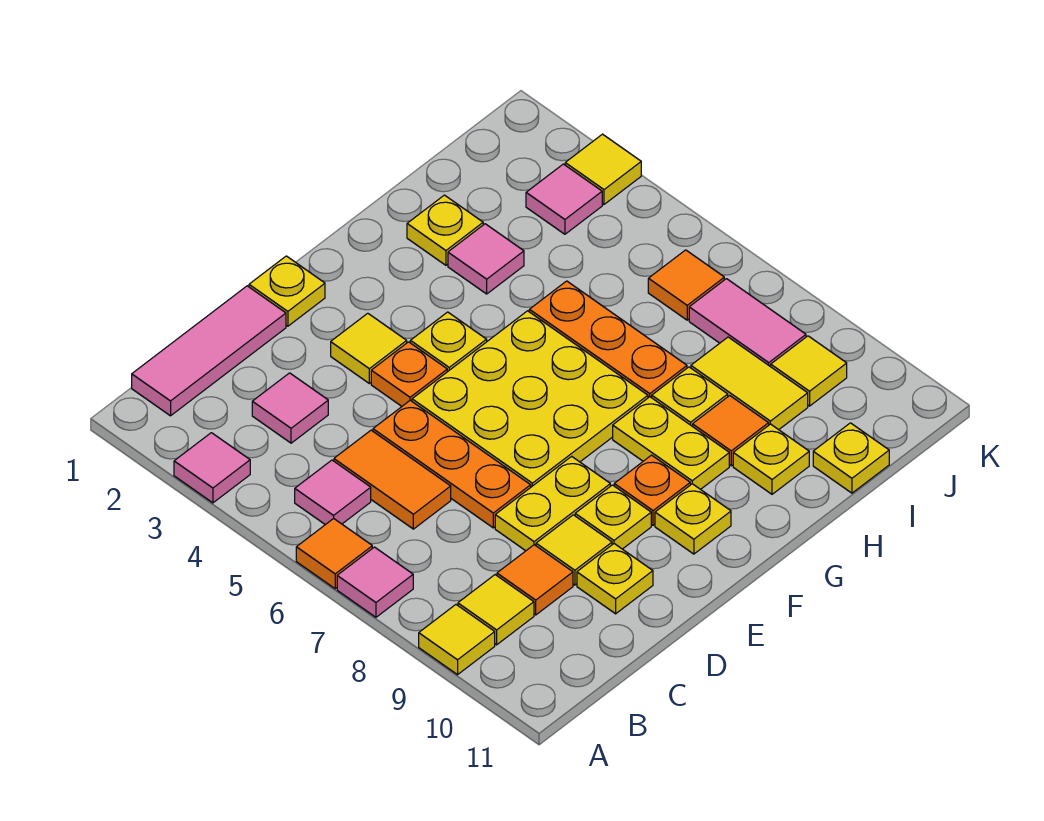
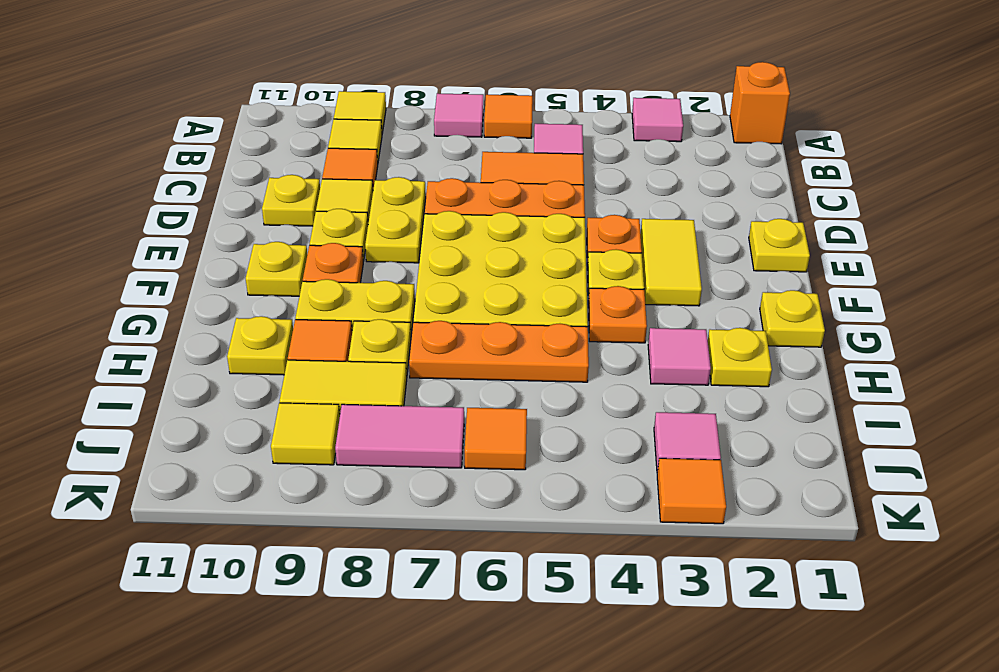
none -> orange 1x1 brick [730,62,790,144]
pink 1x3 tile [132,286,286,416] -> none
pink 1x1 tile [252,373,328,443] -> none
yellow 1x1 tile [331,313,407,383] -> yellow 1x2 tile [641,219,702,306]
none -> orange 1x1 plate [588,286,647,343]
yellow 1x1 plate [813,423,889,493] -> yellow 1x1 plate moved to [760,290,825,347]
yellow 1x1 tile [565,134,641,204] -> orange 1x1 tile [657,458,726,524]

